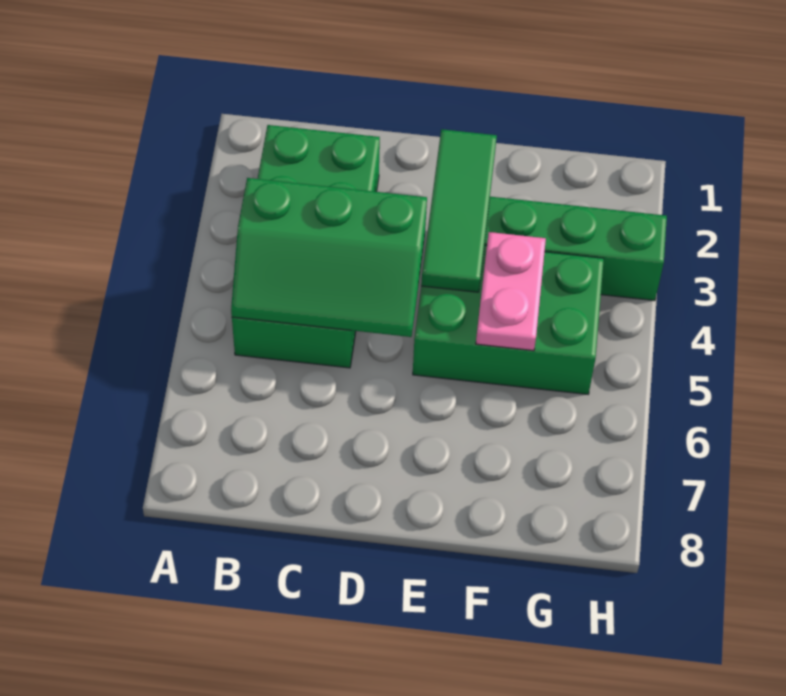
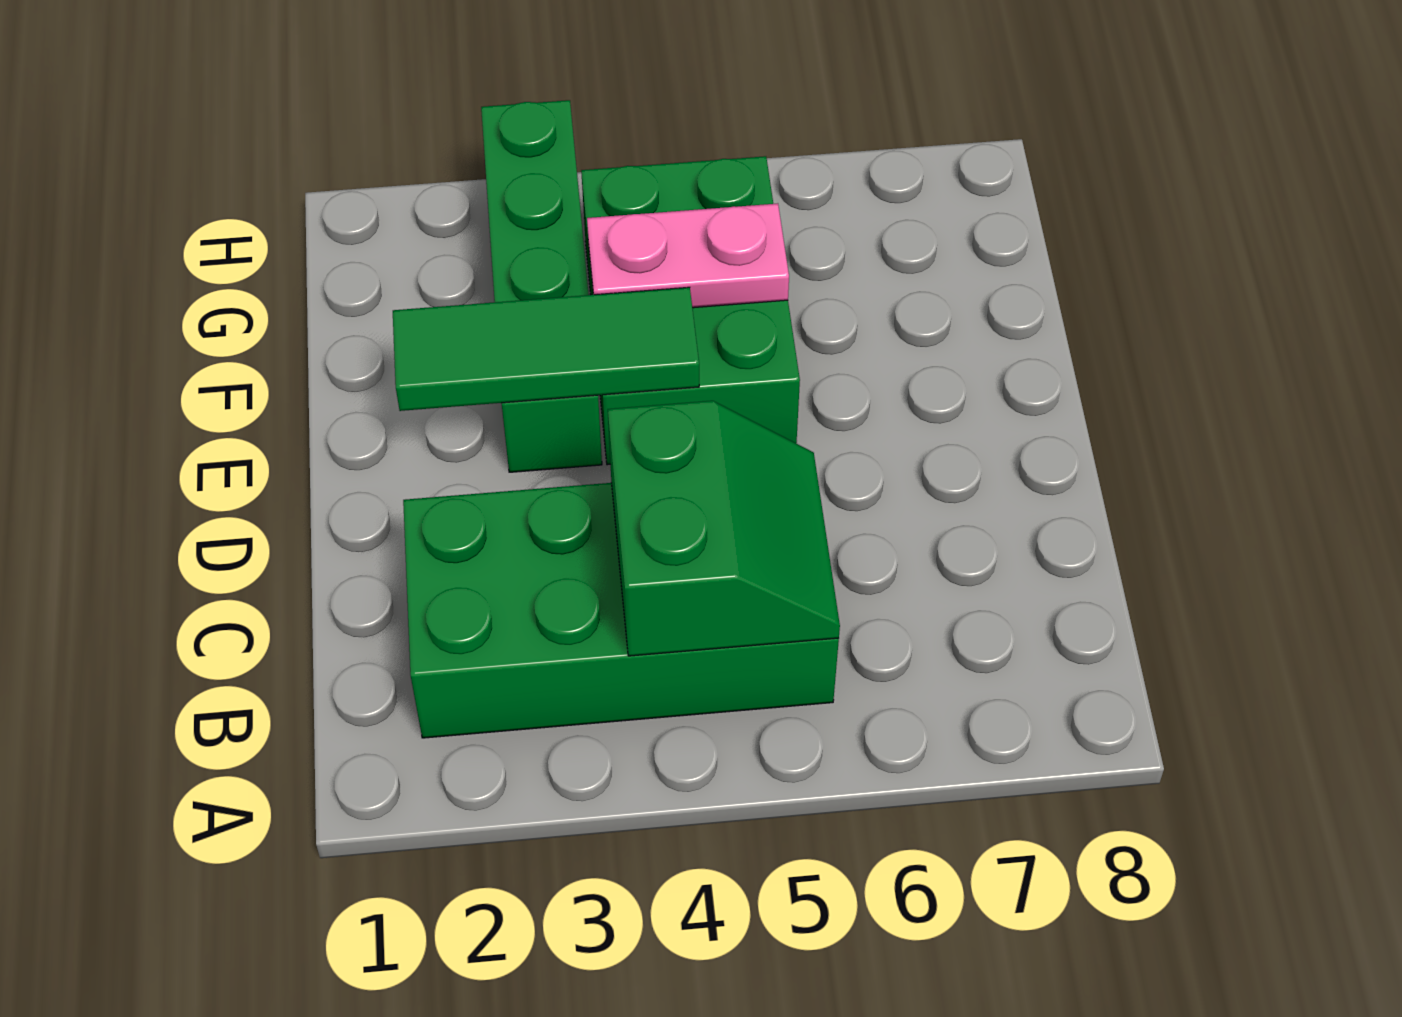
green 2x3 slope [231,178,427,337] -> green 2x2 slope [608,401,840,656]

